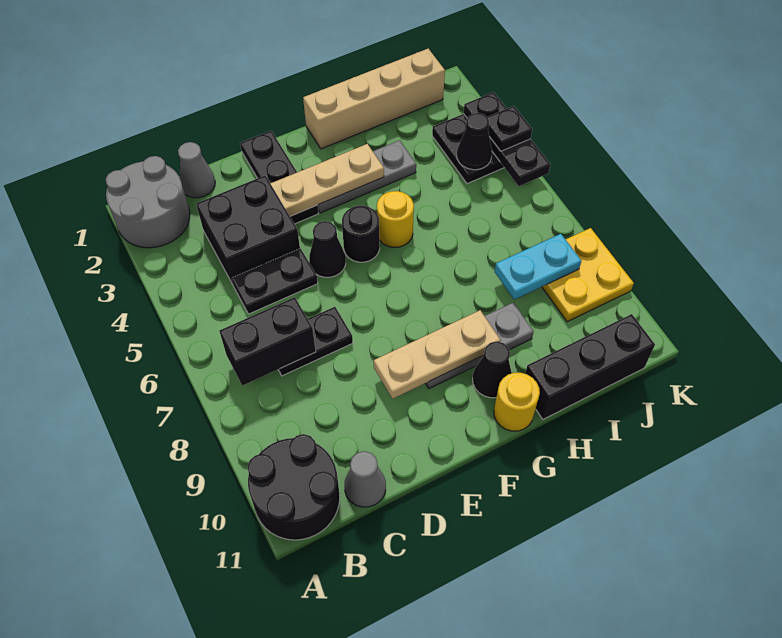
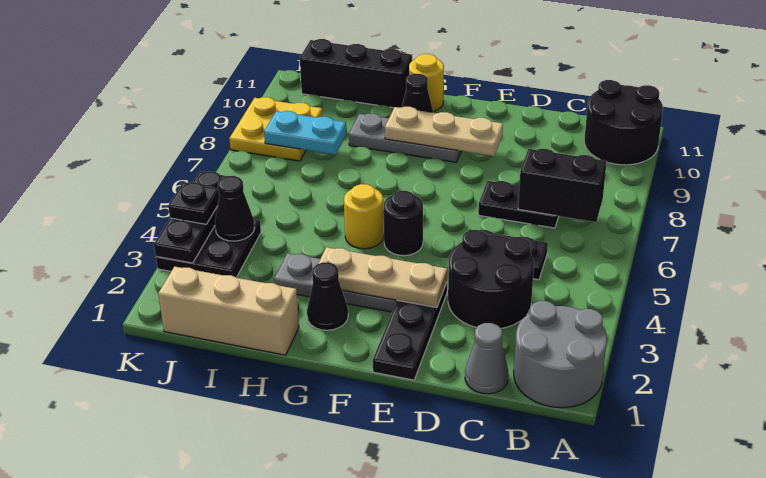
black 2x2 brick [196,176,300,284] -> black 2x2 round brick [448,230,534,328]
grey 1x1 cone [344,451,386,507] -> none
black 1x1 cone [309,221,346,277] -> black 1x1 cone moved to [307,262,348,330]
tan 1x4 brick [303,49,445,149] -> tan 1x3 brick [158,266,299,355]

